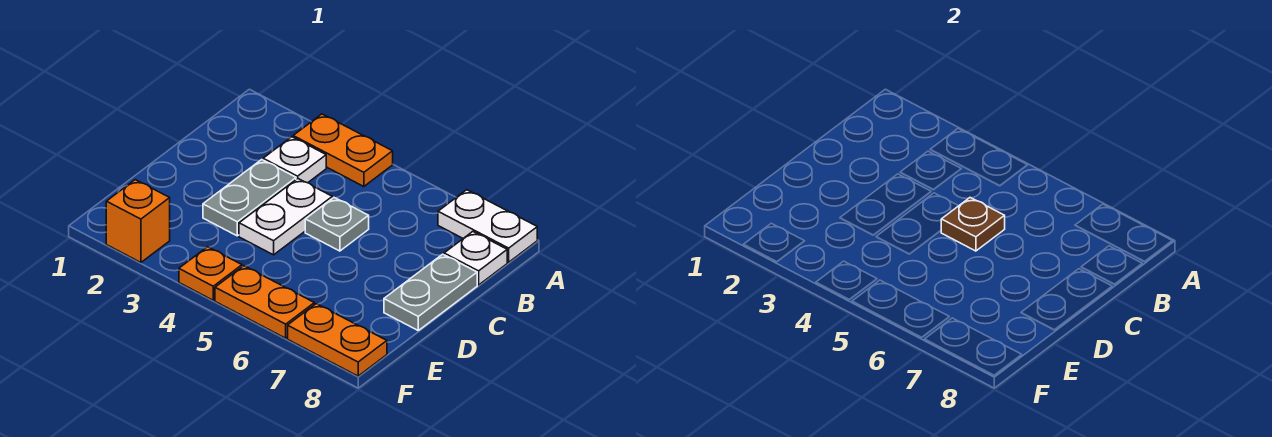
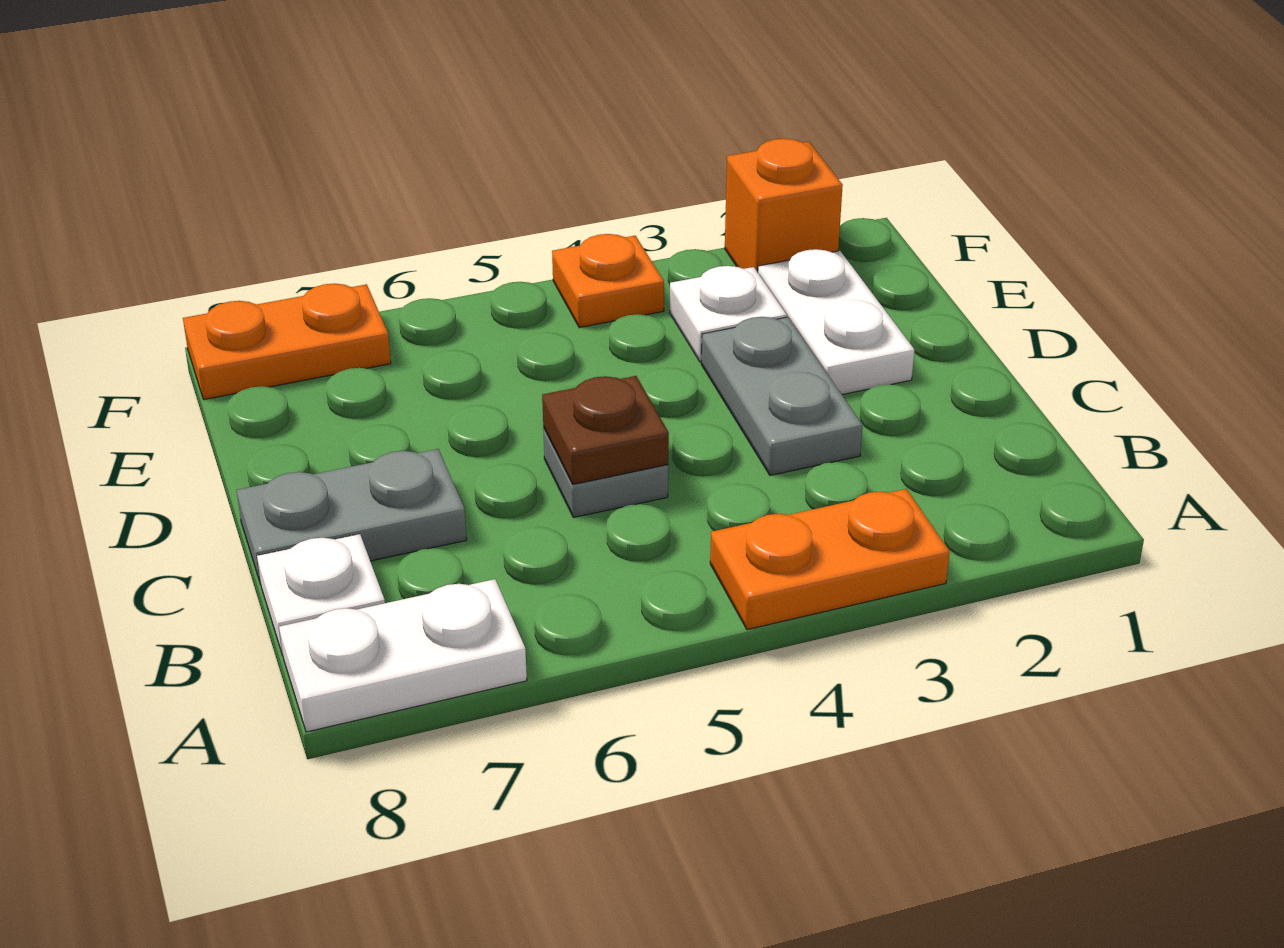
white 1x1 plate [263,137,326,183] -> white 1x1 plate moved to [670,266,787,362]
white 1x2 plate [239,179,332,255] -> white 1x2 plate moved to [758,249,914,394]
grey 1x2 plate [384,254,477,330] -> grey 1x2 plate turned to [237,449,467,584]
orange 1x2 plate [215,266,314,338] -> none

